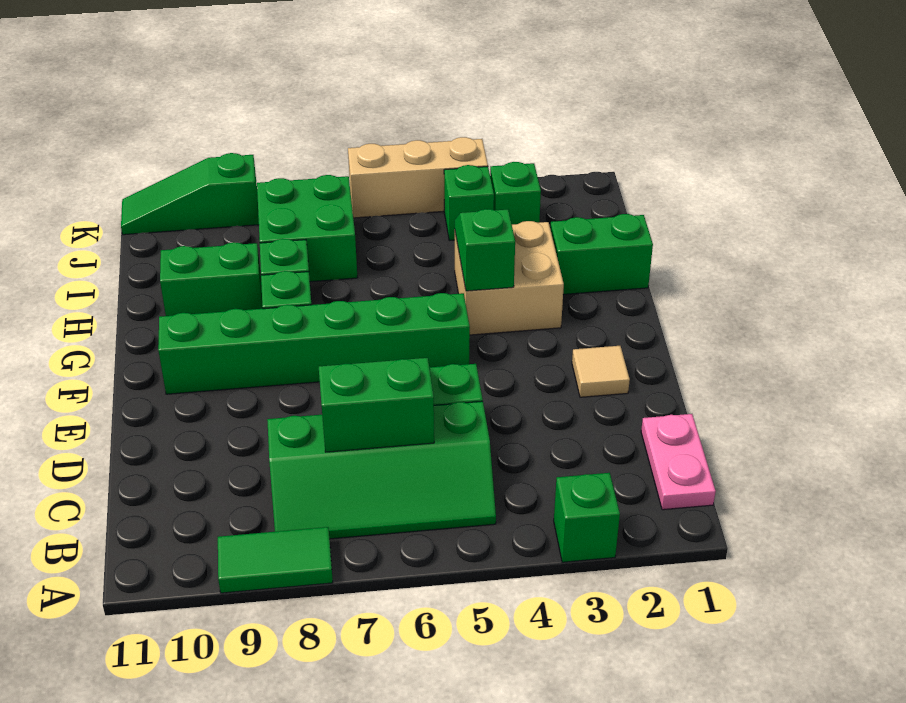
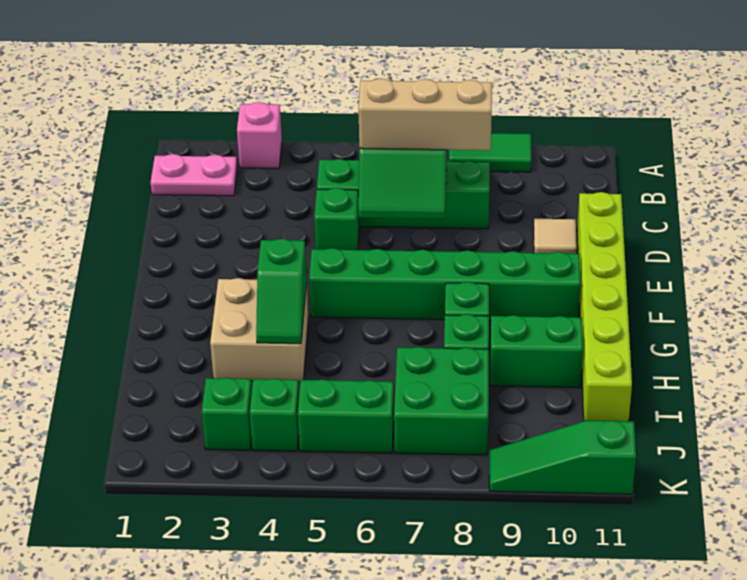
green 1x1 brick [554,473,620,562] -> pink 1x1 brick [237,102,282,168]
pink 1x2 plate [641,414,716,510] -> pink 1x2 plate turned to [151,154,237,196]
none -> lime 1x6 brick [577,192,632,421]
tan 1x1 tile [572,346,630,397] -> tan 1x1 tile moved to [534,219,577,254]
green 1x2 brick [550,214,653,294] -> green 1x2 brick moved to [298,379,394,453]
tan 1x3 brick [348,137,488,218] -> tan 1x3 brick moved to [358,79,492,150]
green 1x3 slope [121,153,259,235] -> green 1x3 slope turned to [489,420,636,494]

